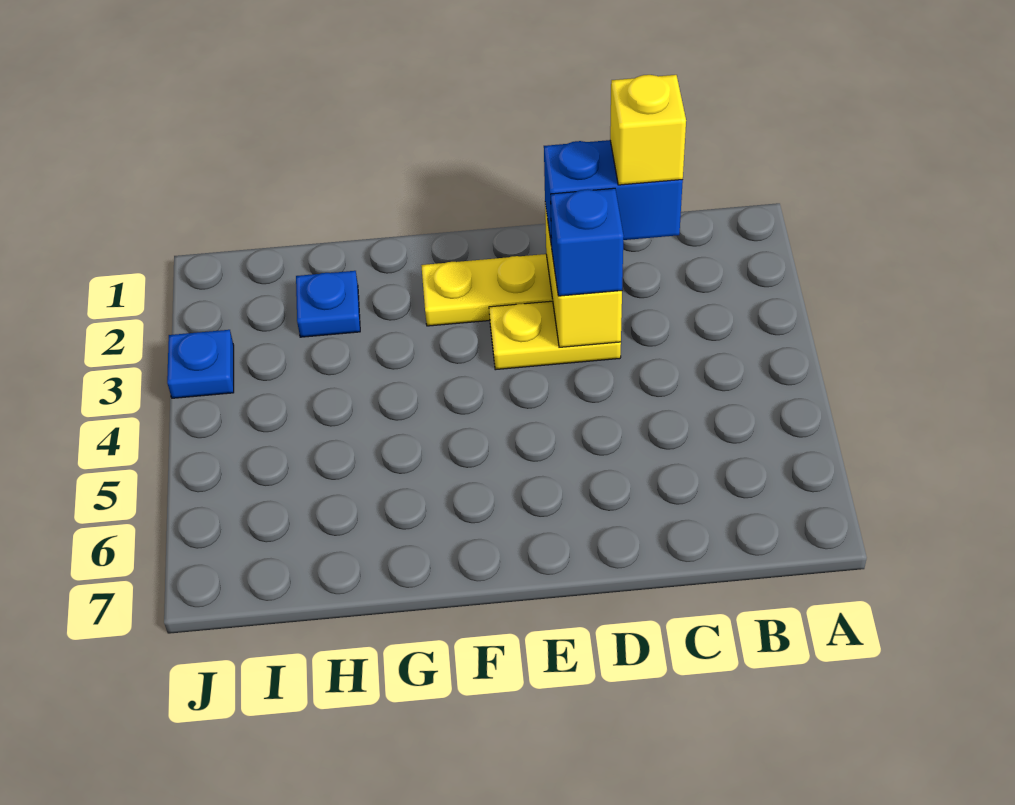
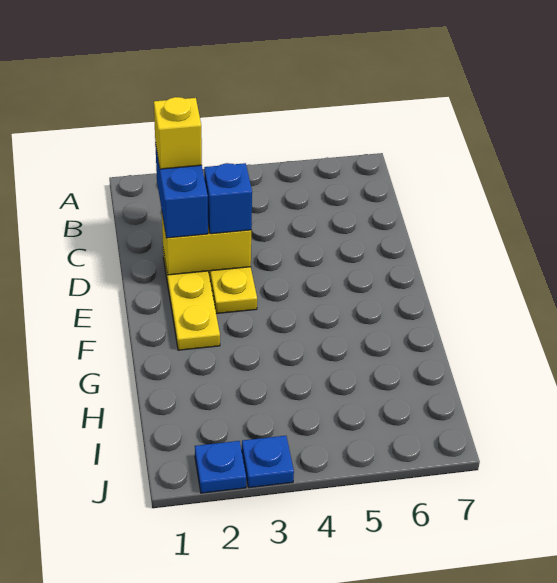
blue 1x1 plate [296,271,360,337] -> blue 1x1 plate moved to [195,441,246,493]

